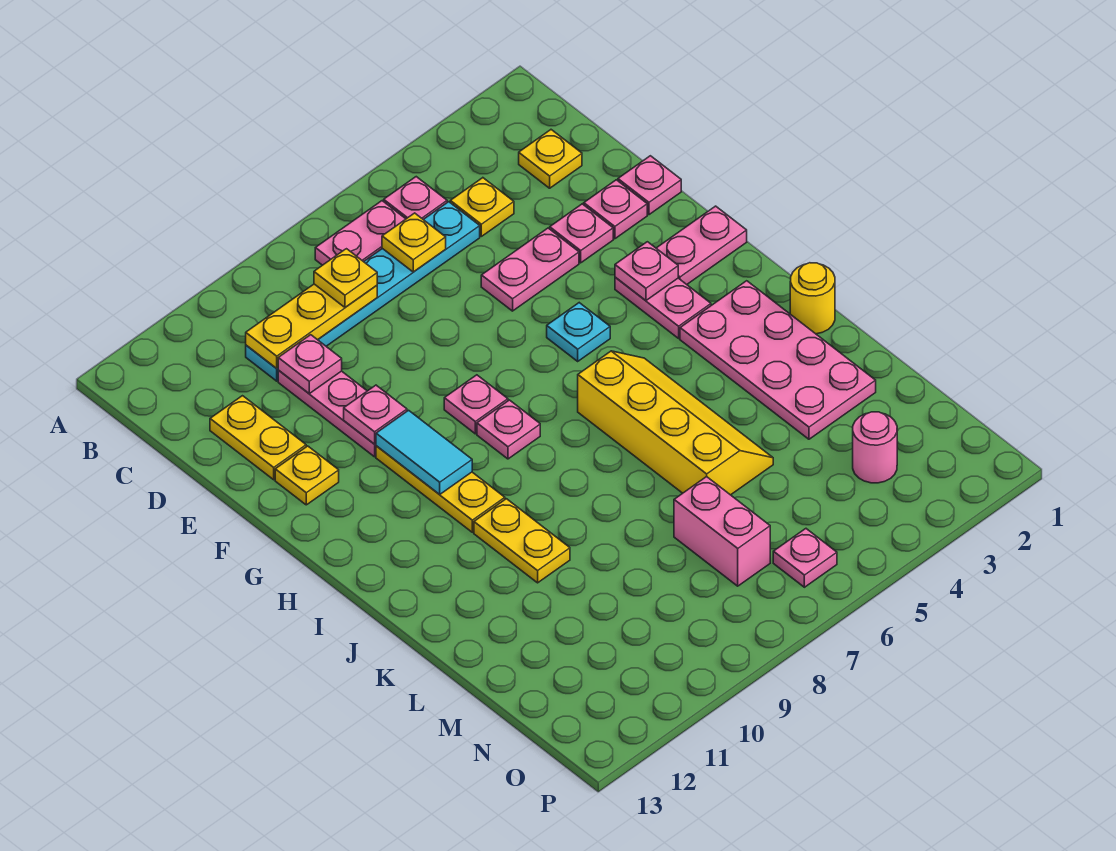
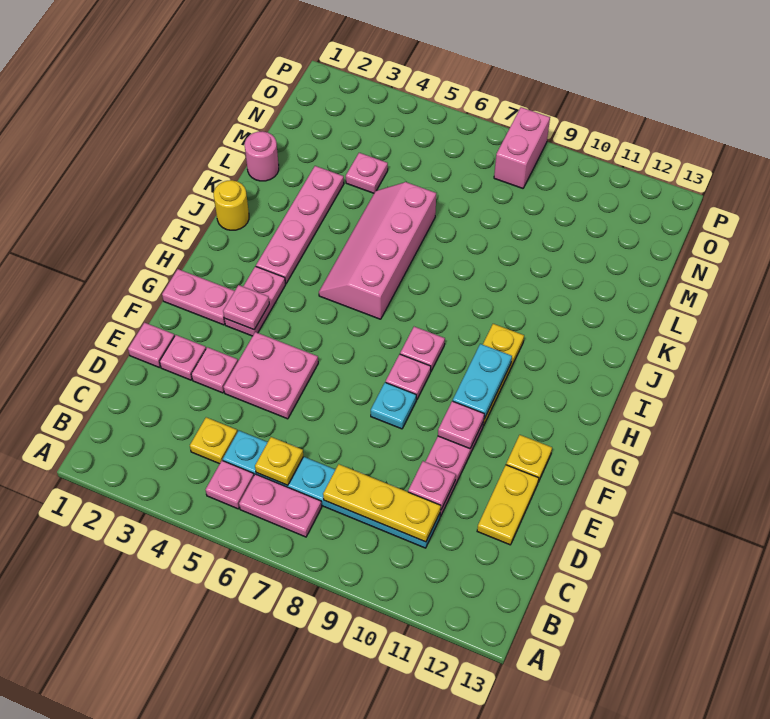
yellow 1x1 plate [519,130,582,188] -> none
yellow 1x1 plate [314,249,377,307] -> none
pink 1x2 plate [481,228,579,311] -> pink 2x2 plate [224,332,318,419]
cyan 1x1 plate [547,303,610,361] -> cyan 1x1 plate moved to [371,382,416,429]
cyan 1x2 tile [376,410,472,495] -> cyan 1x2 plate [453,344,512,419]
pink 2x4 plate [680,281,876,439] -> pink 1x4 plate [256,166,344,283]
yellow 2x4 slope [578,351,773,495] -> pink 2x4 slope [319,182,436,319]
yellow 1x2 plate [474,499,570,583] -> none
pink 1x2 brick [674,477,770,586] -> pink 1x2 brick moved to [494,107,550,188]
pink 1x1 round brick [853,412,897,483] -> pink 1x1 round brick moved to [245,131,279,181]
pink 1x1 plate [773,529,837,587] -> pink 1x1 plate moved to [346,153,388,193]

